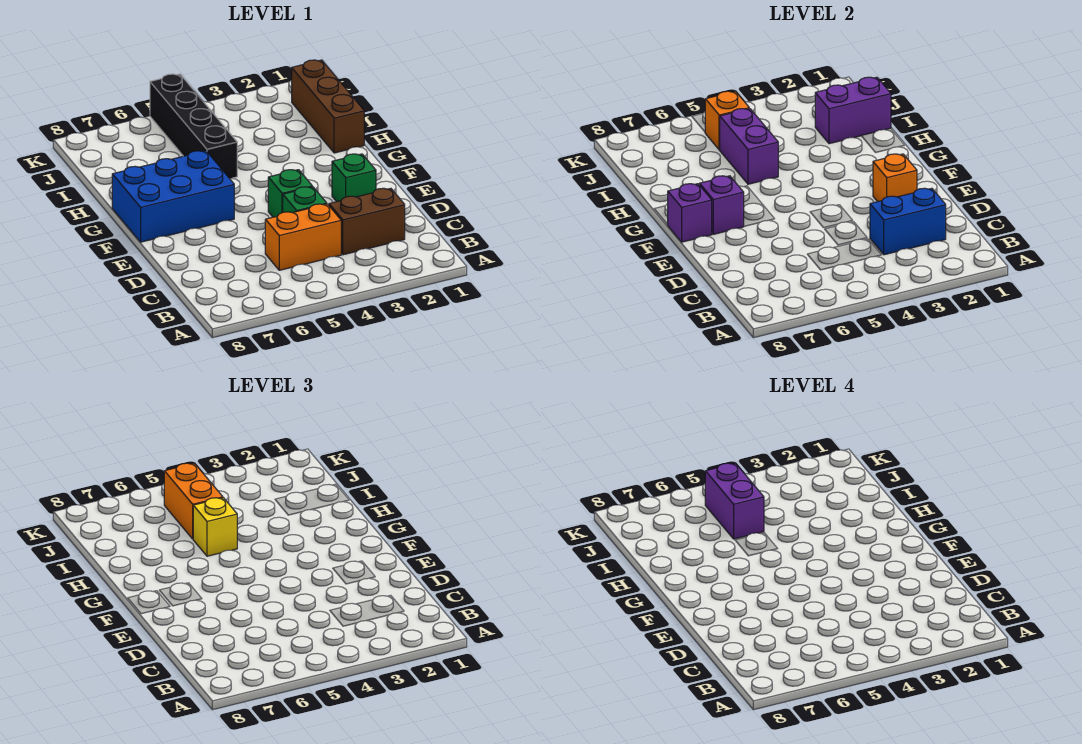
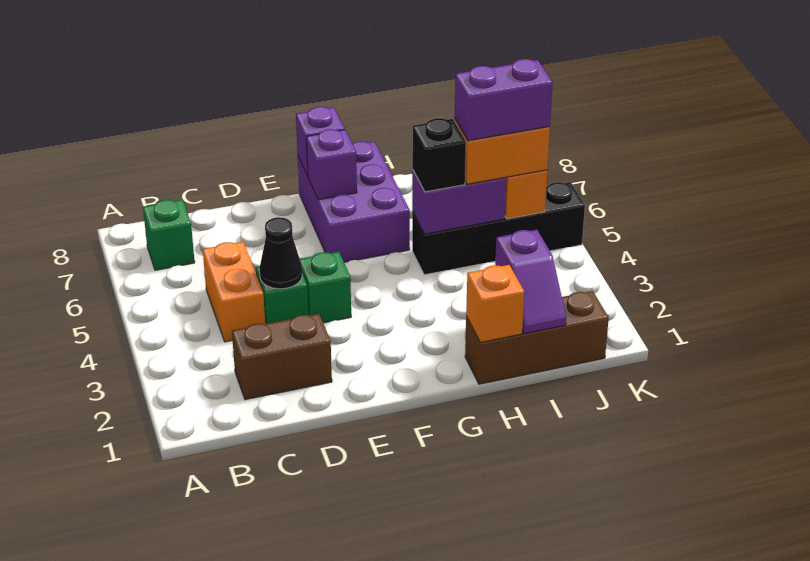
brown 1x2 brick [329,188,405,255] -> brown 1x2 brick turned to [232,314,332,400]
blue 1x2 brick [870,188,946,255] -> none
none -> black 1x1 cone [259,217,302,289]
green 1x1 brick [332,154,376,202] -> green 1x1 brick moved to [143,200,195,270]
orange 1x1 brick [873,154,917,202] -> orange 1x1 brick moved to [466,265,524,342]
blue 2x3 brick [112,151,234,242] -> purple 2x3 brick [298,141,410,262]
yellow 1x1 brick [193,498,237,556] -> black 1x1 brick [412,118,466,192]
purple 1x2 brick [815,77,891,144] -> purple 1x2 slope [495,230,566,334]

